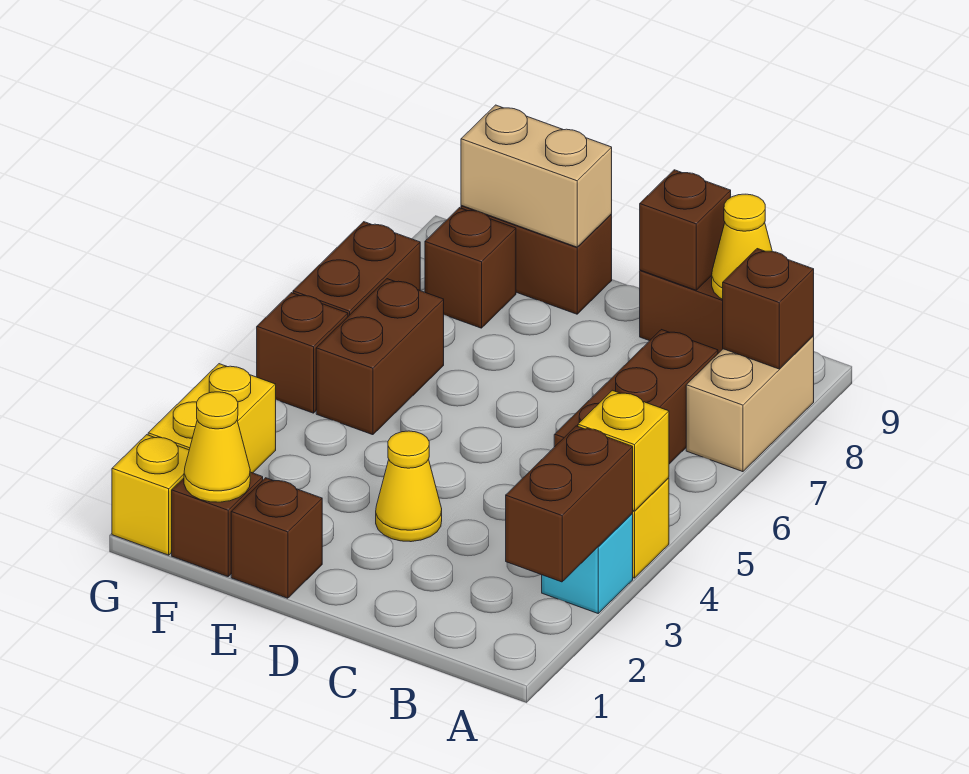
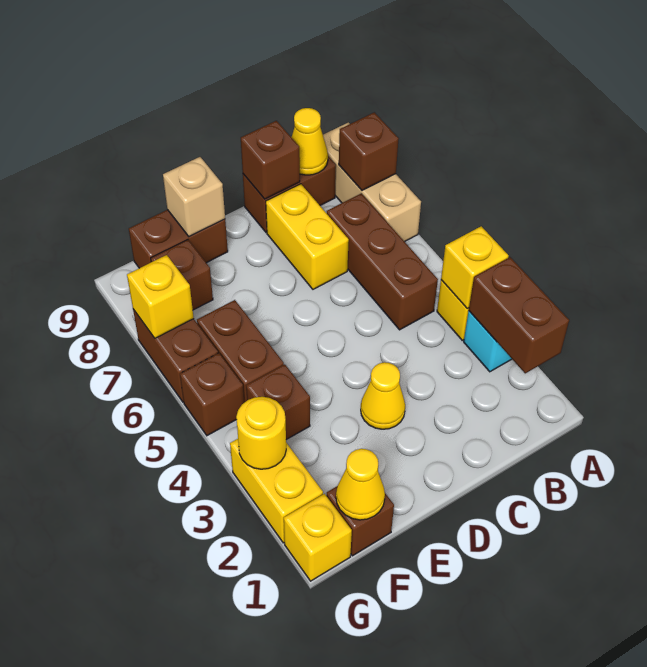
tan 1x2 brick [686,336,814,472] -> tan 1x3 brick [323,122,421,242]
none -> yellow 1x2 brick [266,184,349,289]
brown 1x1 brick [231,478,322,598] -> brown 1x1 brick moved to [246,364,310,440]
tan 1x2 brick [461,105,612,247] -> tan 1x1 brick [163,157,225,237]
none -> yellow 1x1 round brick [236,397,286,469]
none -> yellow 1x1 brick [127,255,194,338]

